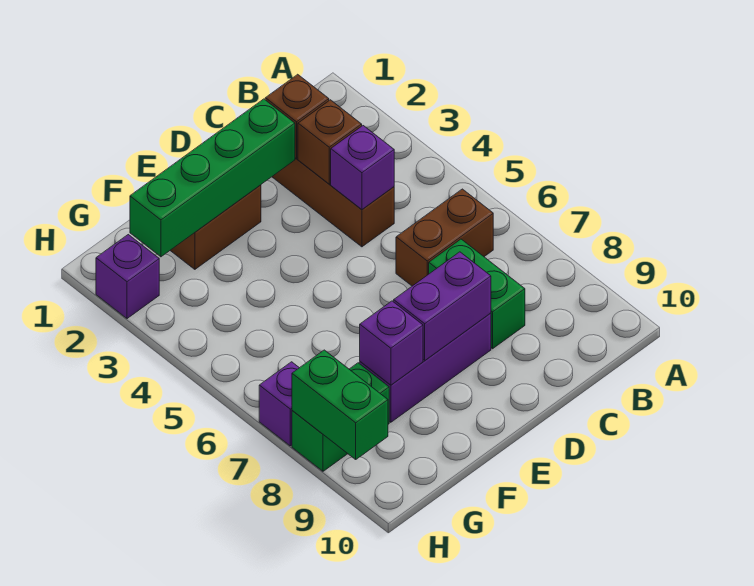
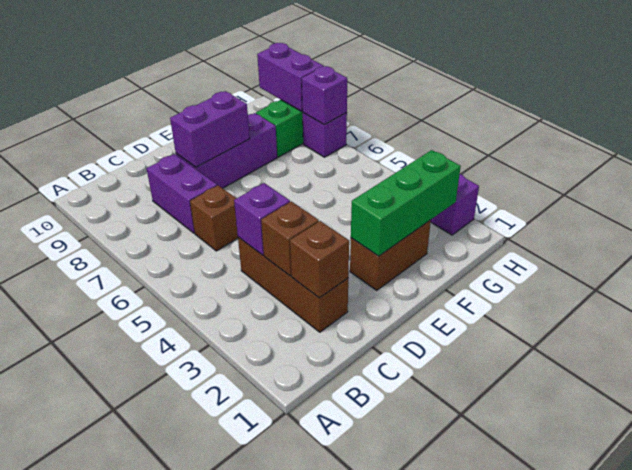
brown 1x2 brick [396,189,493,286] -> brown 1x1 brick [190,185,238,251]
green 1x2 brick [429,239,525,349] -> purple 1x2 brick [147,154,217,233]
green 1x4 brick [130,99,295,257] -> green 1x3 brick [351,150,461,256]
purple 1x1 brick [360,301,423,385] -> purple 1x1 brick moved to [302,66,347,125]
green 1x2 brick [292,350,388,459] -> purple 1x2 brick [257,43,323,111]

